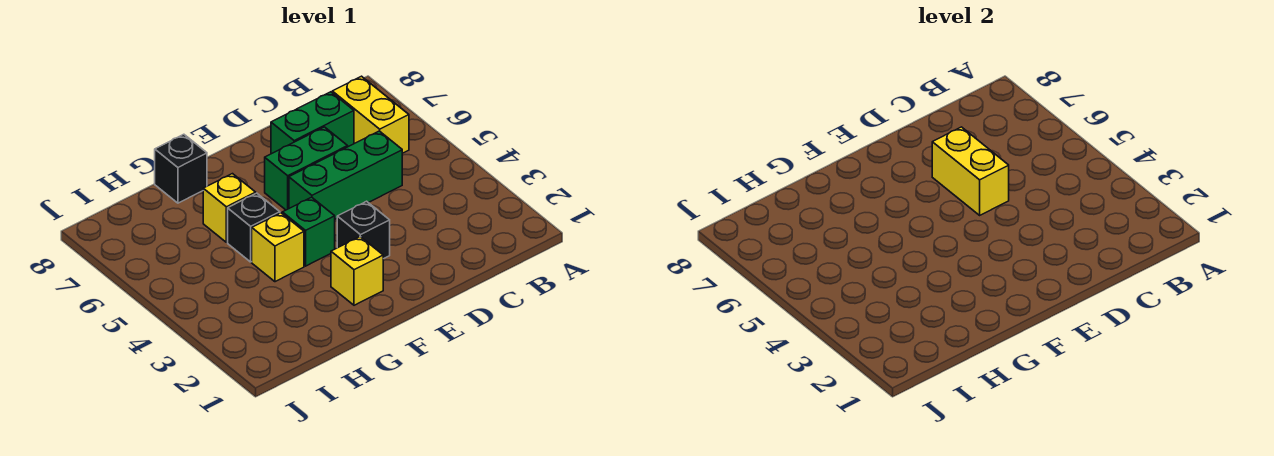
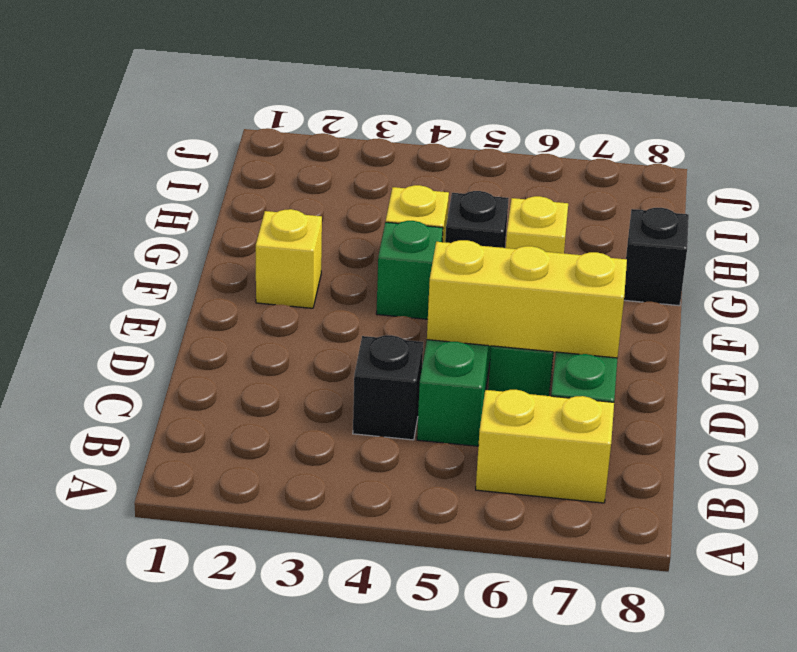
yellow 1x2 brick [932,127,1009,215] -> yellow 1x3 brick [427,240,627,358]
black 1x1 brick [337,201,390,259] -> black 1x1 brick moved to [353,335,423,440]

